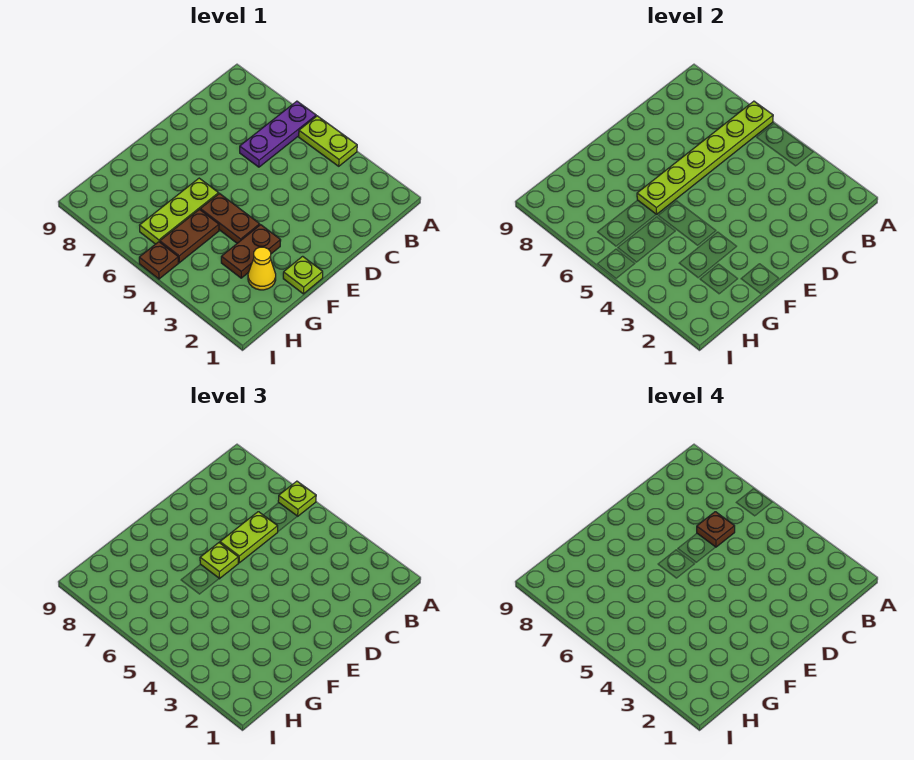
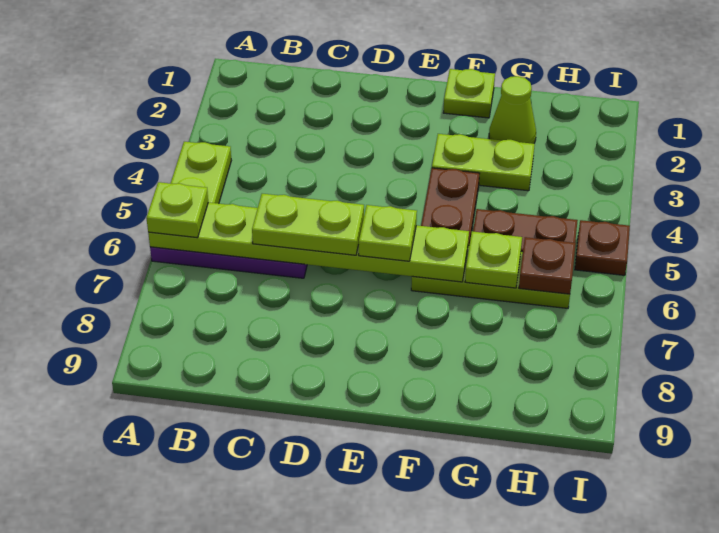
brown 1x1 plate [697,512,735,547] -> brown 1x1 plate moved to [519,237,576,294]
brown 1x2 plate [221,225,281,278] -> lime 1x2 plate [432,134,535,191]
yellow 1x1 cone [248,247,276,290] -> lime 1x1 cone [489,76,536,144]
none -> lime 1x1 plate [465,231,522,288]

